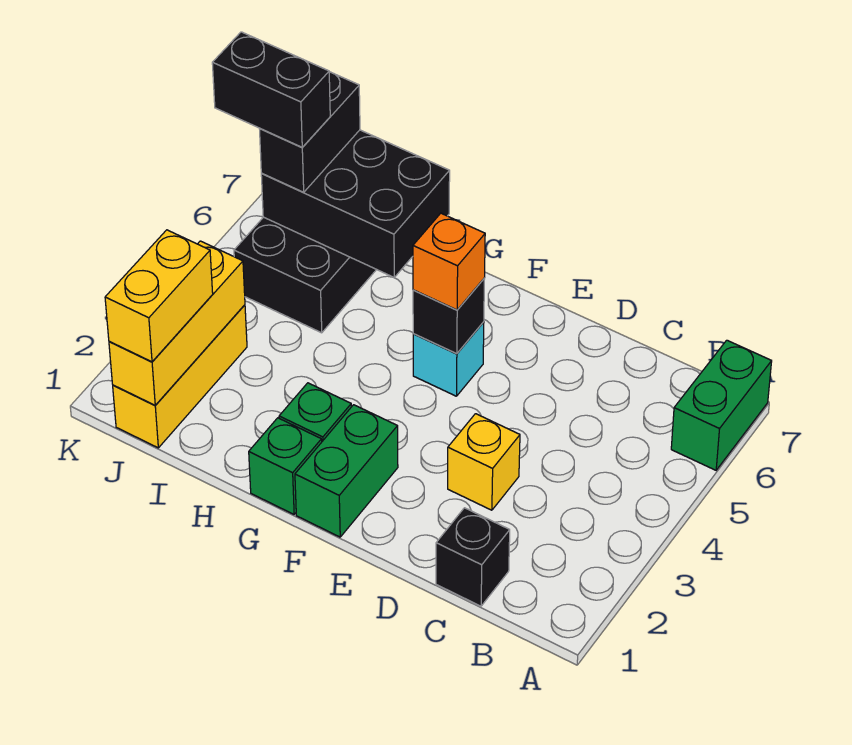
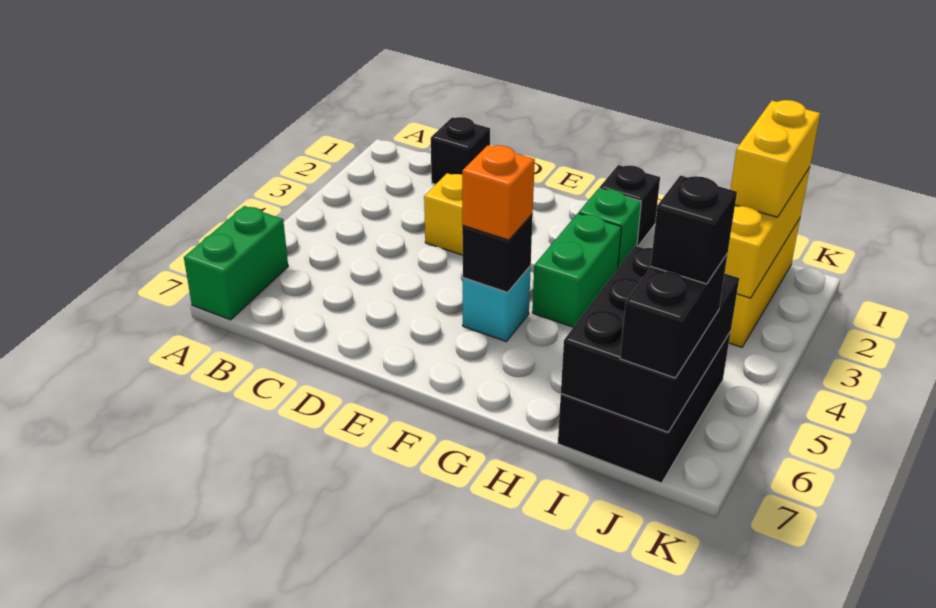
green 1x2 brick [295,405,398,537] -> green 1x2 brick moved to [532,213,621,327]
green 1x1 brick [249,418,322,514] -> black 1x1 brick [599,165,660,246]
black 2x3 brick [261,130,450,278] -> black 2x3 brick turned to [561,246,739,432]
black 1x2 brick [212,32,330,147] -> black 1x1 brick [651,176,737,284]

